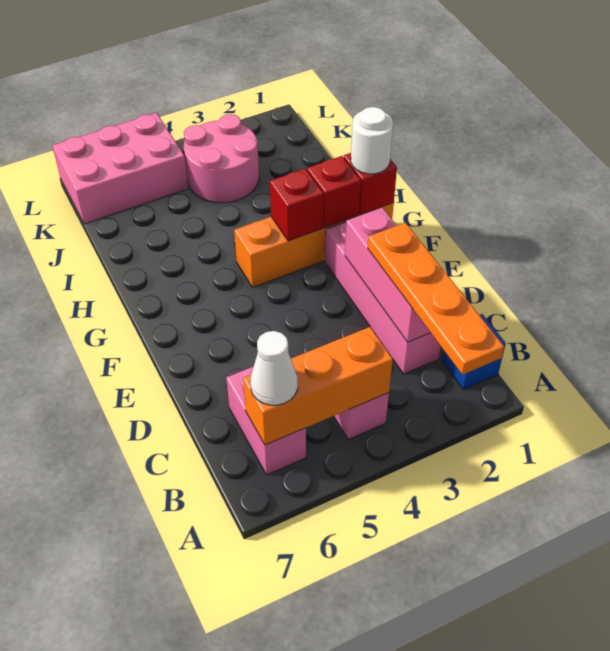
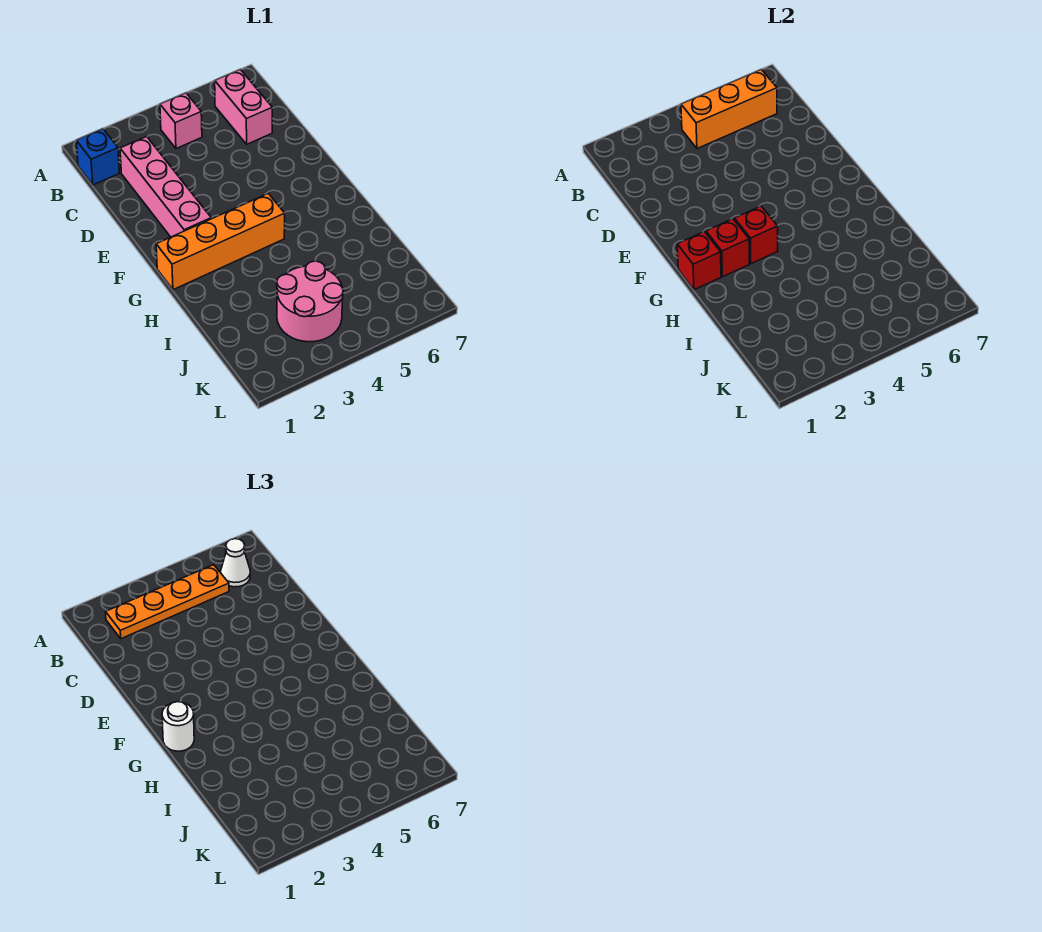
orange 1x4 plate [368,223,504,375] -> orange 1x4 plate turned to [106,565,229,639]
pink 1x3 brick [345,207,430,342] -> none
pink 2x3 brick [52,113,188,224] -> none

